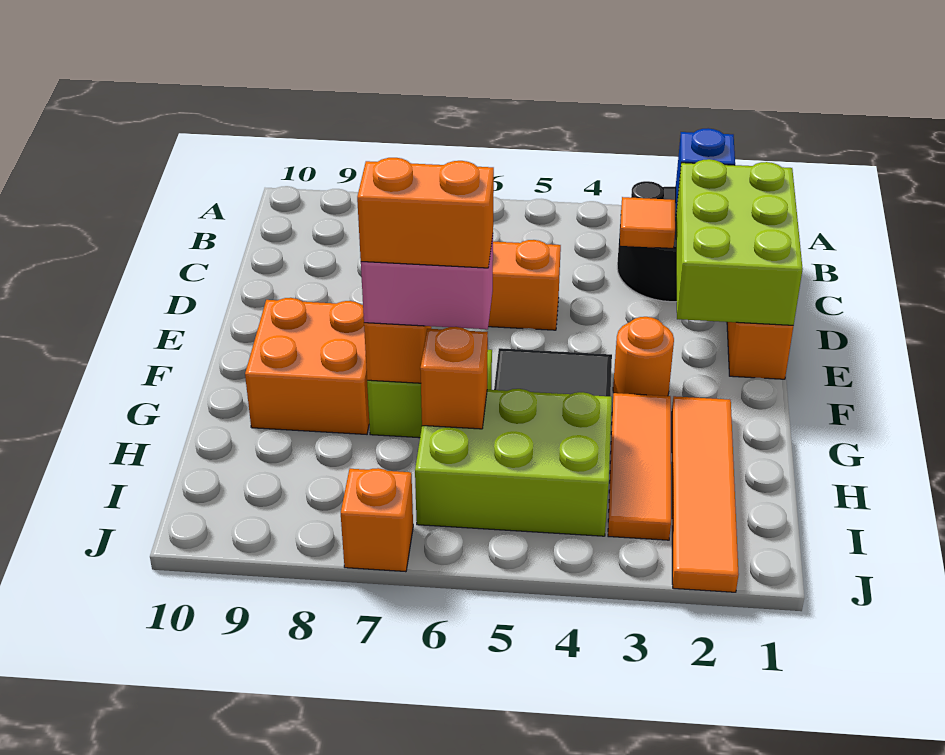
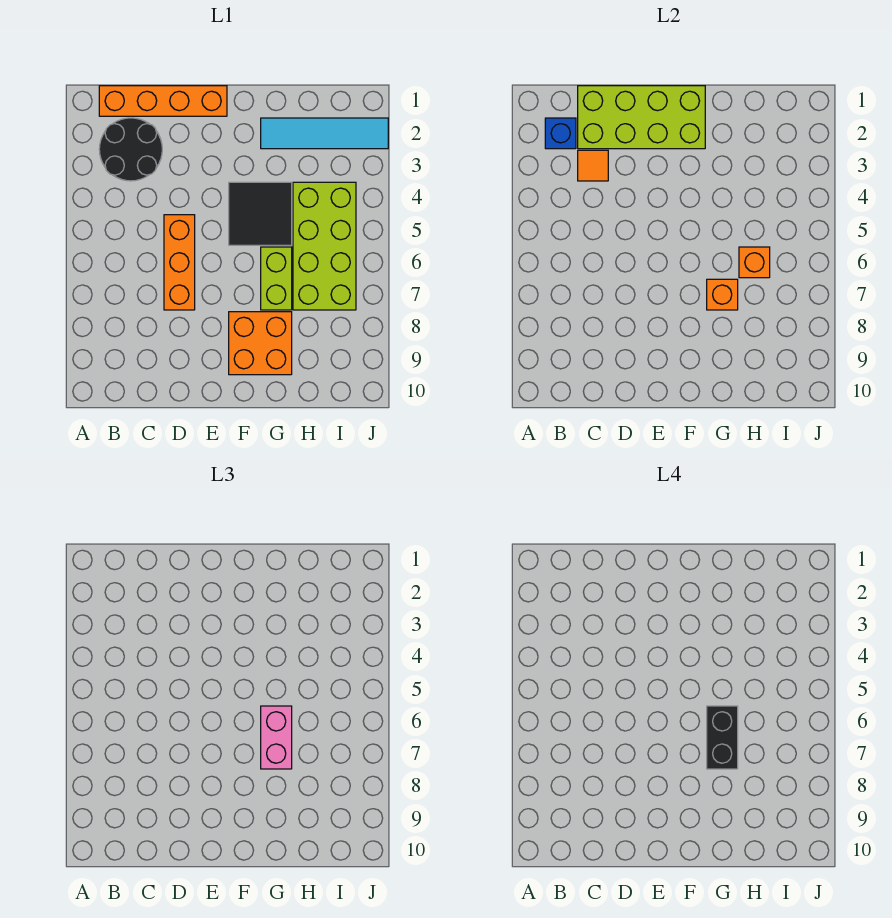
lime 2x3 brick [676,159,803,325] -> lime 2x4 brick [578,86,705,149]
orange 1x1 round brick [613,317,674,396] -> none
orange 1x4 tile [672,396,739,592] -> cyan 1x4 tile [261,118,388,149]
orange 1x3 tile [608,393,671,540] -> none
orange 1x2 brick [357,158,494,268] -> black 1x2 brick [707,706,738,769]
lime 2x3 brick [415,389,612,536] -> lime 2x4 brick [293,182,356,310]
orange 1x1 brick [341,468,413,572] -> none

